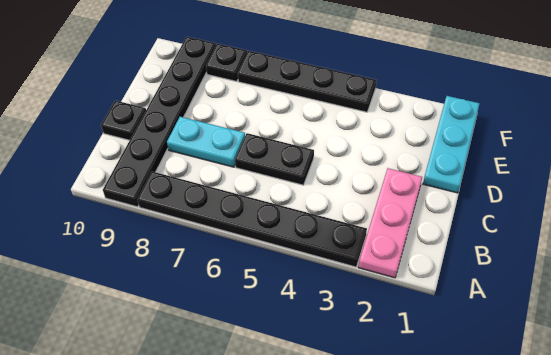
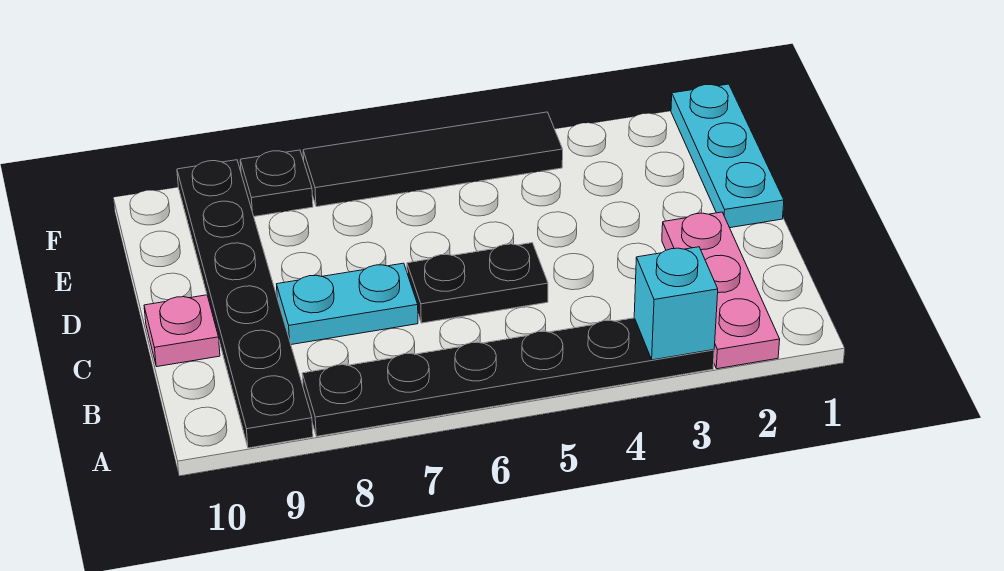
none -> cyan 1x1 brick [634,247,718,360]
black 1x1 plate [101,100,146,140] -> pink 1x1 plate [144,295,220,367]
black 1x4 plate [238,51,376,112] -> black 1x4 tile [303,112,563,207]

